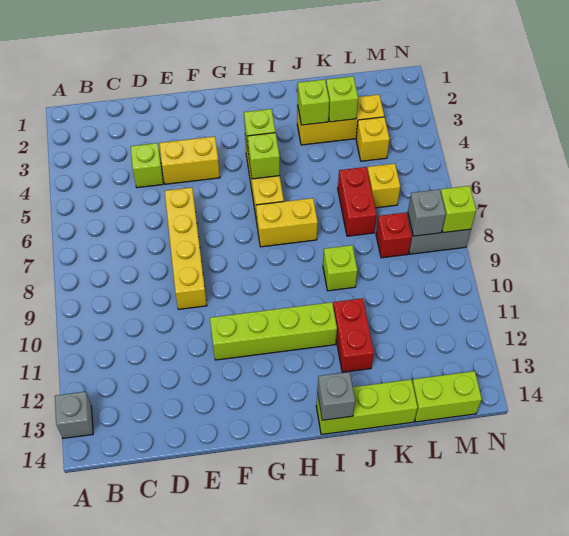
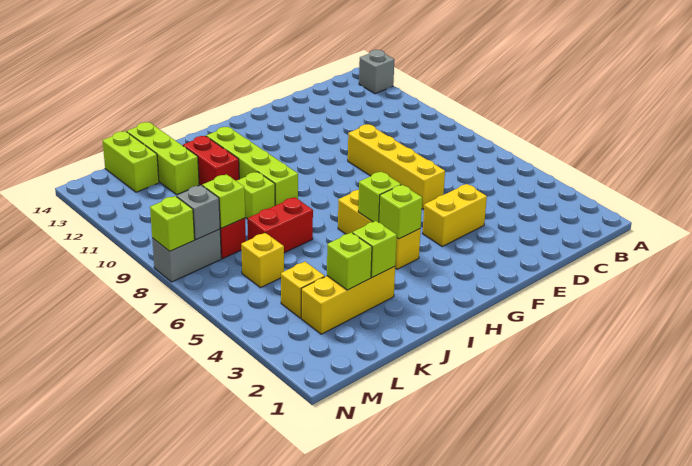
lime 1x1 brick [131,143,163,188] -> lime 1x1 brick moved to [202,174,245,228]
lime 1x4 brick [210,302,337,360] -> lime 1x4 brick turned to [206,127,298,206]
yellow 1x2 brick [256,198,318,247] -> none
lime 1x3 brick [316,380,418,435] -> lime 1x3 brick turned to [127,122,199,195]
grey 1x1 brick [317,372,355,420] -> none
red 1x2 brick [338,167,377,236] -> red 1x2 brick turned to [247,197,313,253]
lime 1x2 brick [412,371,482,422] -> lime 1x2 brick turned to [103,131,159,192]

